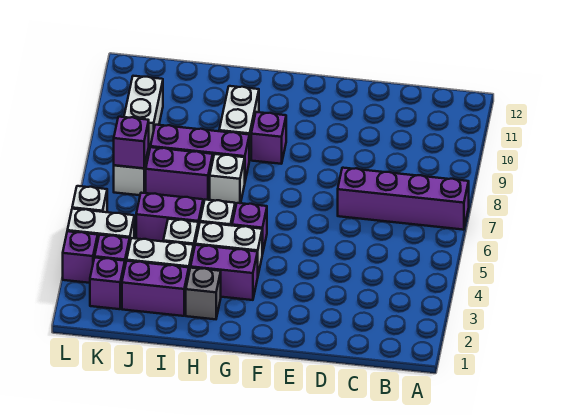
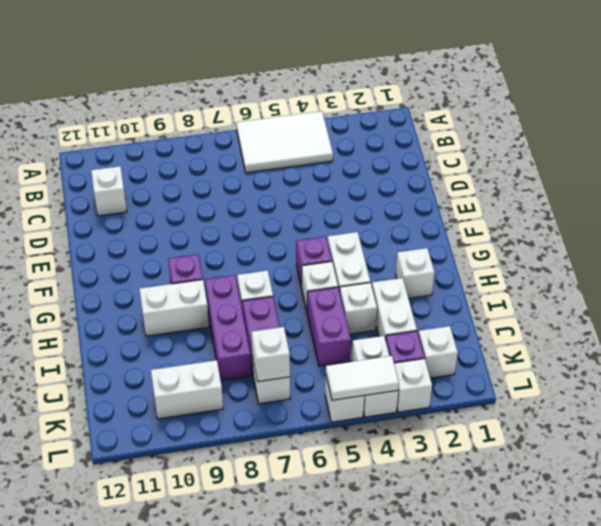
none -> white 2x3 tile [236,111,333,173]
purple 1x4 brick [338,168,469,230] -> none
none -> white 1x1 brick [91,166,127,216]
purple 1x2 brick [191,245,258,300] -> none
grey 1x1 brick [186,268,221,319] -> white 1x1 brick [396,248,434,299]
purple 1x2 brick [122,261,189,316] -> none
purple 1x1 brick [90,257,125,309] -> white 1x1 brick [418,326,458,378]
purple 1x1 brick [114,117,149,168] -> white 1x1 brick [251,327,290,382]
purple 1x1 brick [63,231,98,283] -> white 1x1 brick [394,359,432,412]
none -> white 1x2 tile [326,356,399,400]

